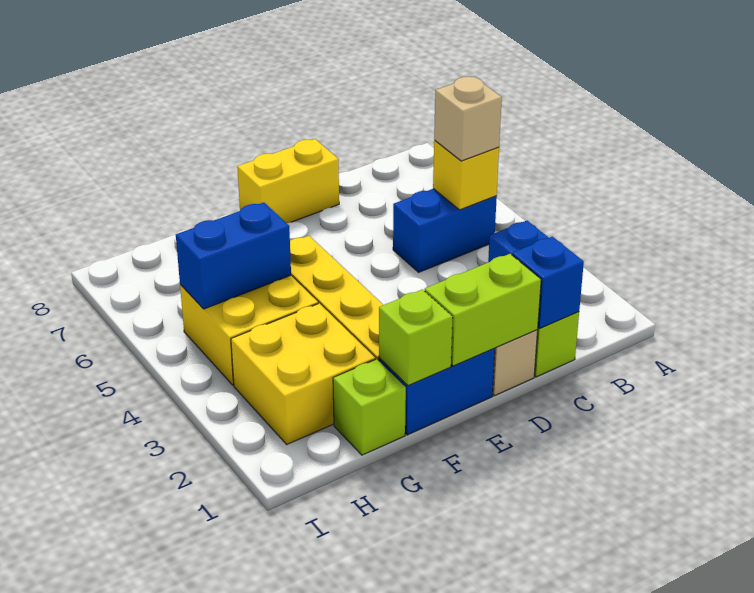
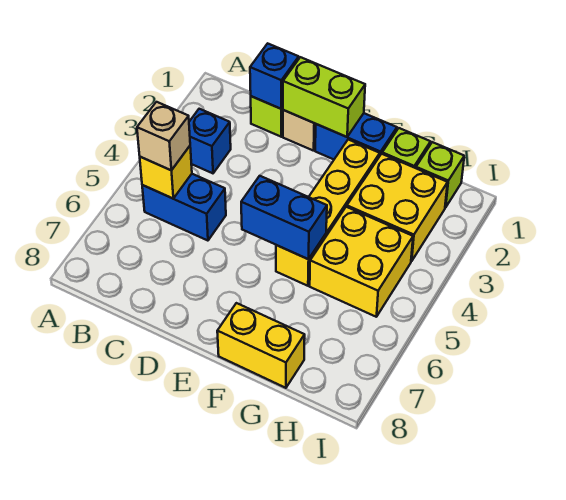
yellow 1x2 brick [237,139,339,223] -> yellow 1x2 brick moved to [217,303,305,388]
lime 1x1 brick [379,289,453,386] -> lime 1x1 brick moved to [416,142,464,208]
blue 1x2 brick [176,202,291,309] -> blue 1x2 brick moved to [241,176,327,259]

